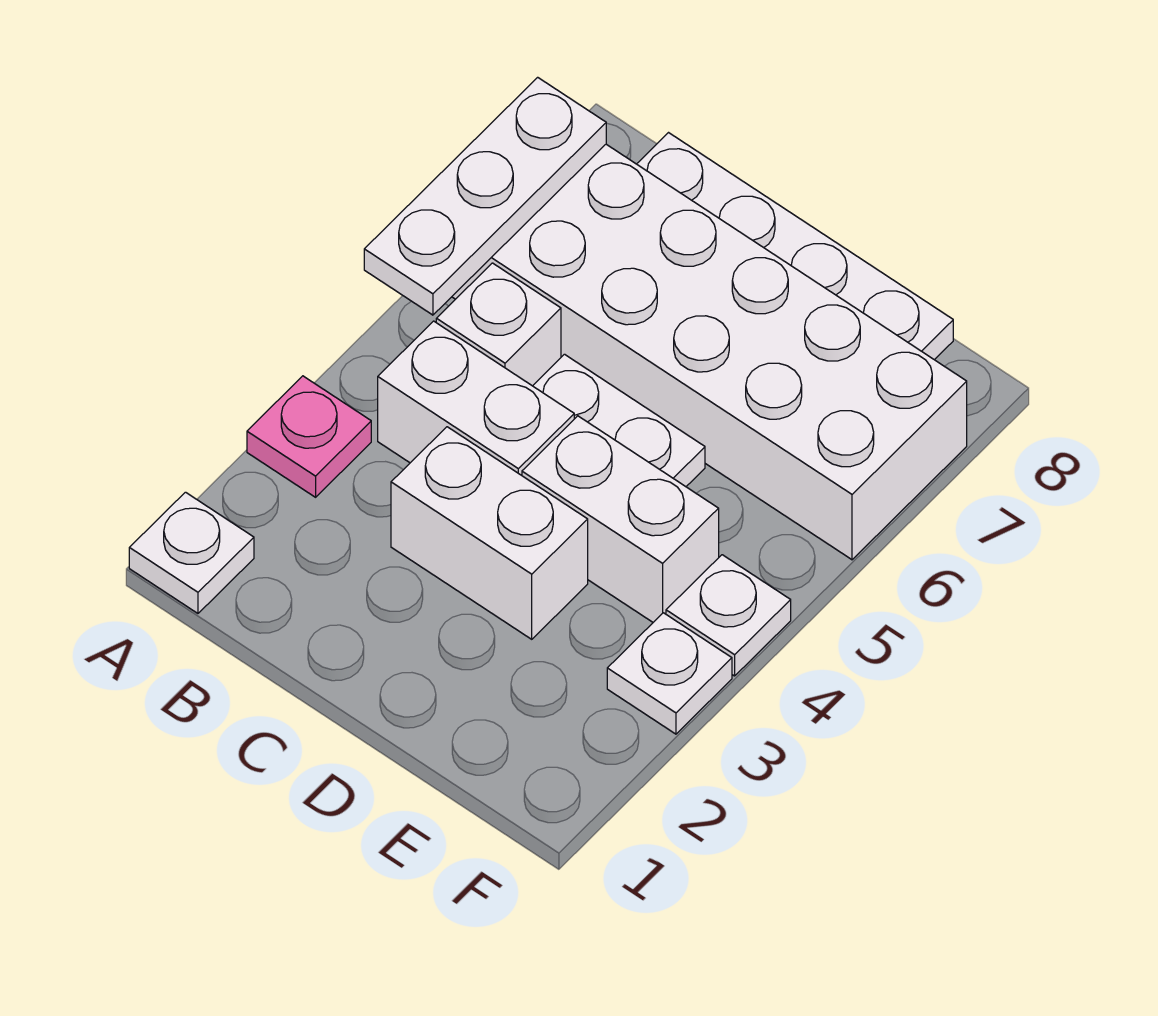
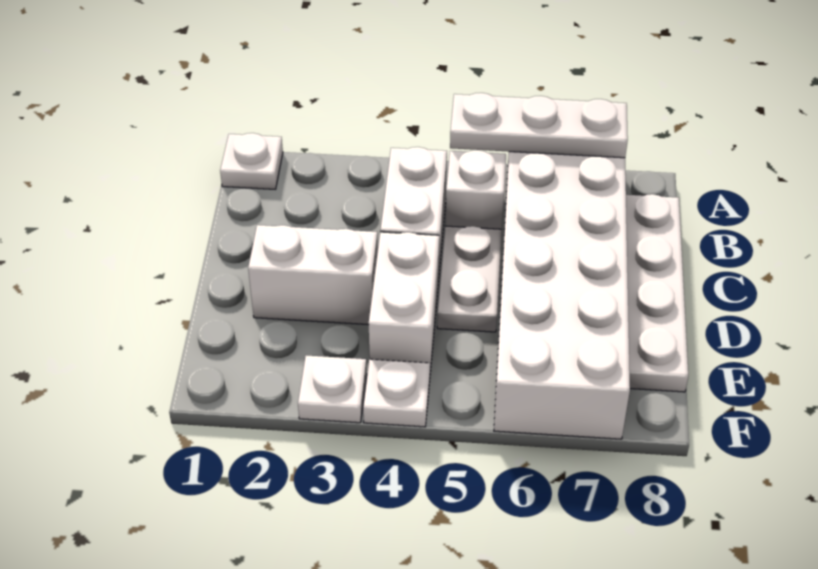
pink 1x1 plate [247,376,371,497] -> none
white 1x2 brick [391,427,588,639] -> white 1x2 brick turned to [248,225,378,325]

